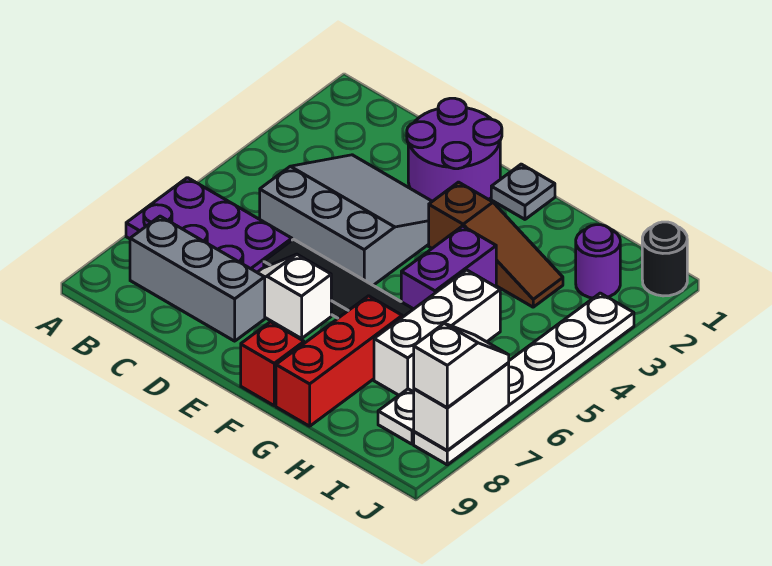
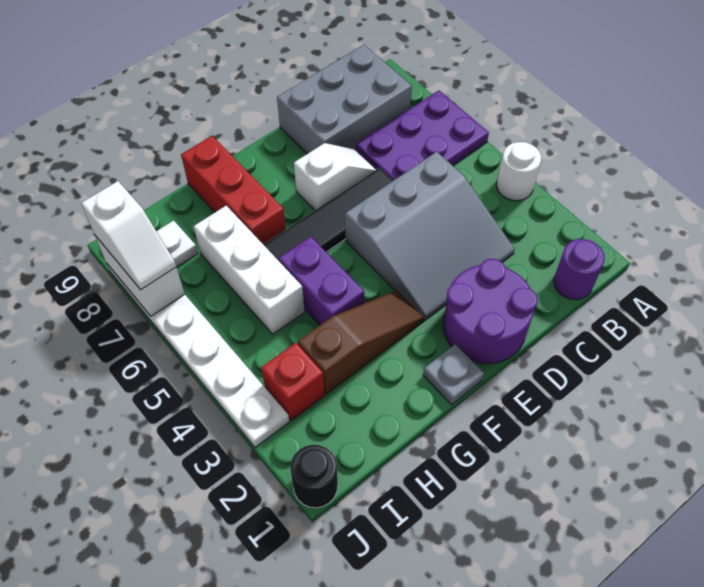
none -> white 1x1 round brick [497,142,541,201]
grey 1x3 brick [130,216,265,341] -> grey 2x3 brick [277,45,412,154]
brown 1x3 slope [429,182,563,307] -> brown 1x3 slope turned to [298,291,424,394]
red 1x1 brick [241,322,304,405] -> red 1x1 brick moved to [261,343,325,420]
purple 1x1 round brick [576,225,620,298] -> purple 1x1 round brick moved to [554,239,604,300]

